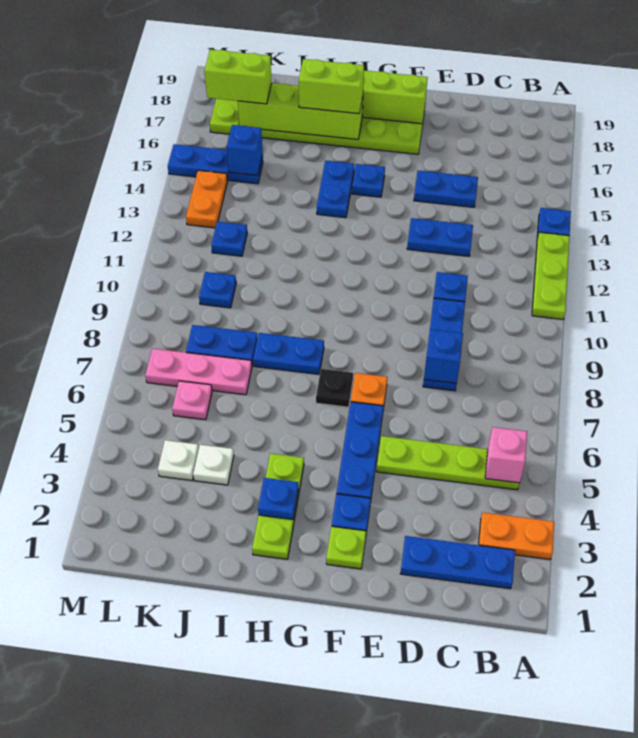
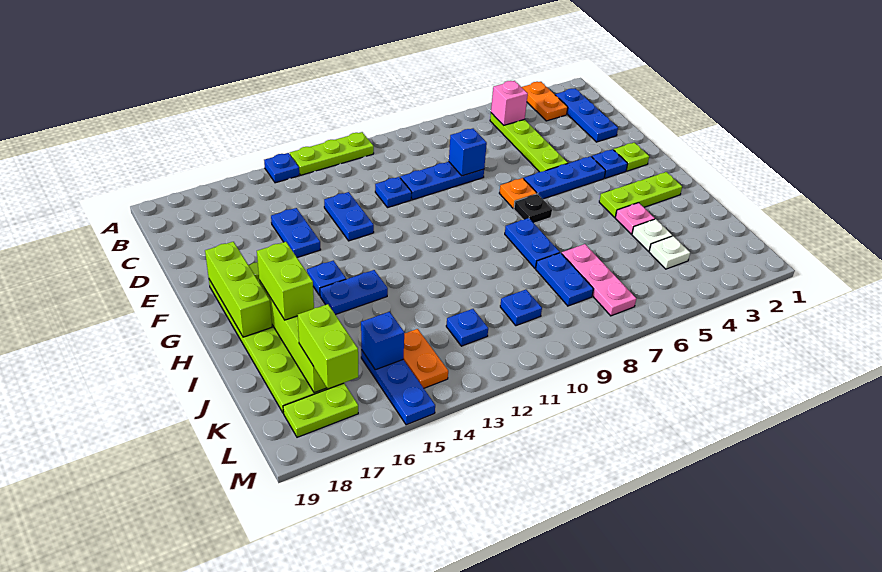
blue 1x1 plate [258,478,298,520] -> none
pink 1x1 plate [172,381,212,420] -> pink 1x1 plate moved to [615,203,655,234]
orange 1x2 plate [186,170,228,228] -> orange 1x2 plate turned to [403,329,448,388]

